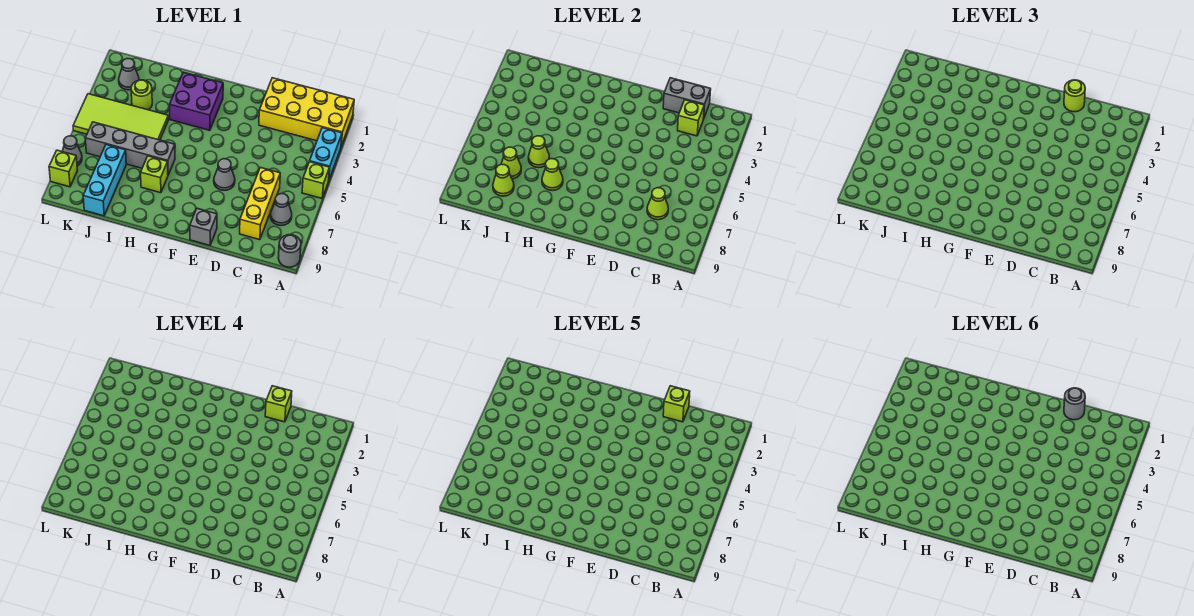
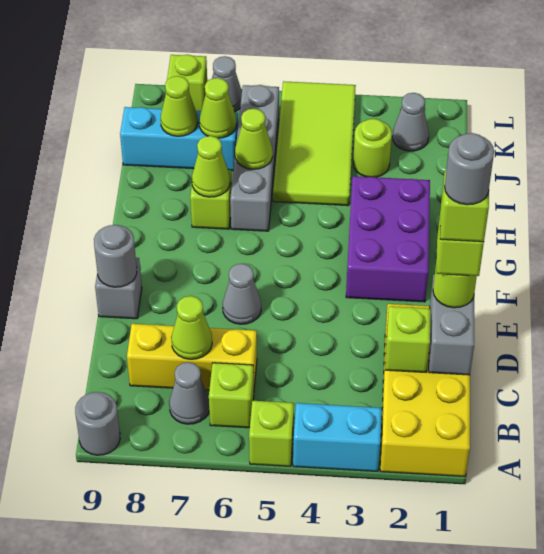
none -> lime 1x1 brick [209,363,254,428]
none -> grey 1x1 round brick [94,225,137,287]
purple 2x2 brick [170,72,223,130] -> purple 2x3 brick [346,176,430,302]

